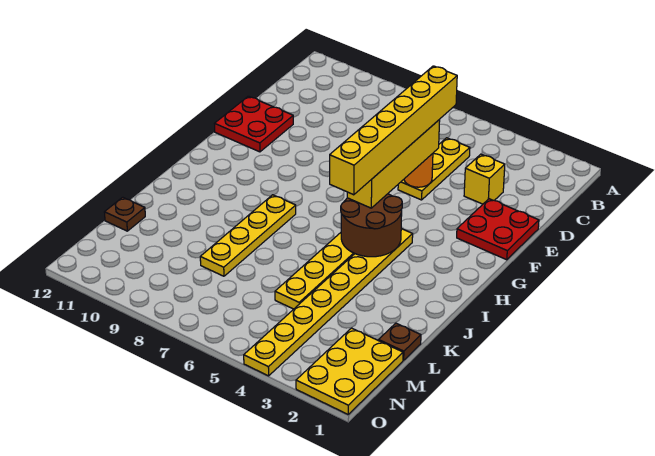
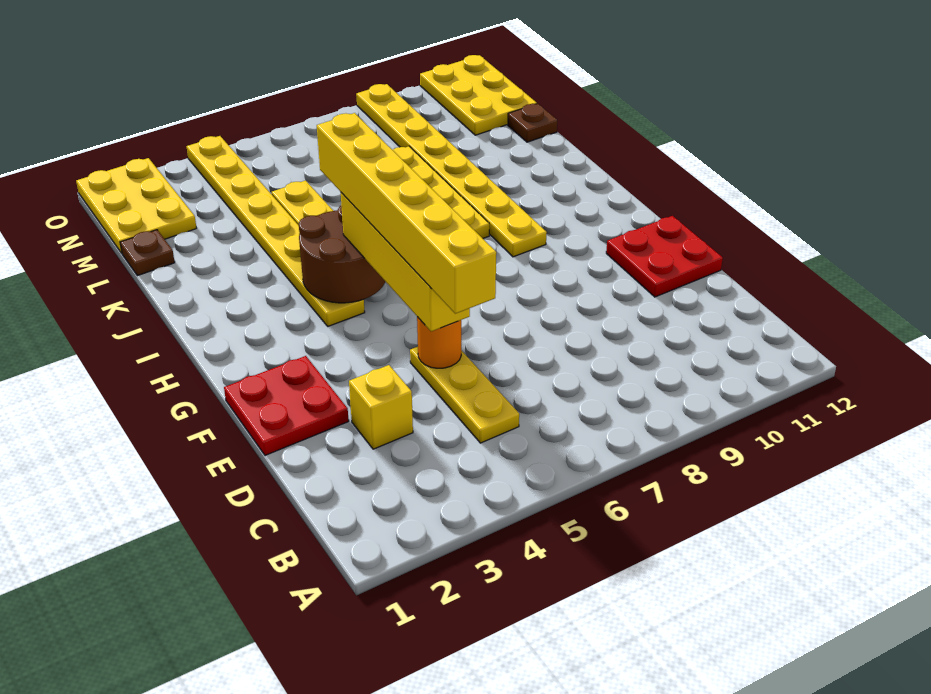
none -> yellow 1x8 plate [356,84,547,257]
none -> yellow 2x3 plate [420,55,537,135]

